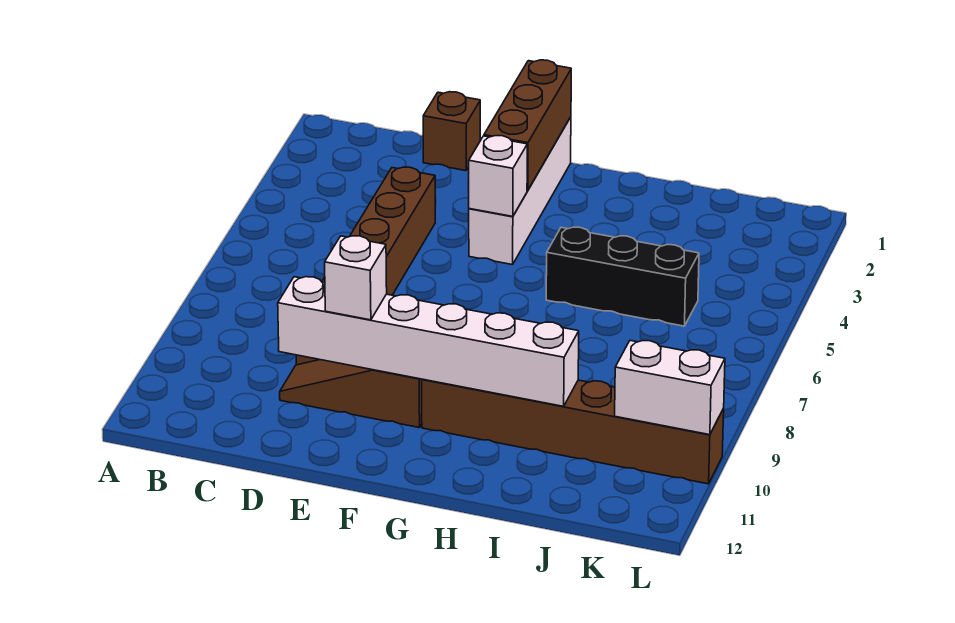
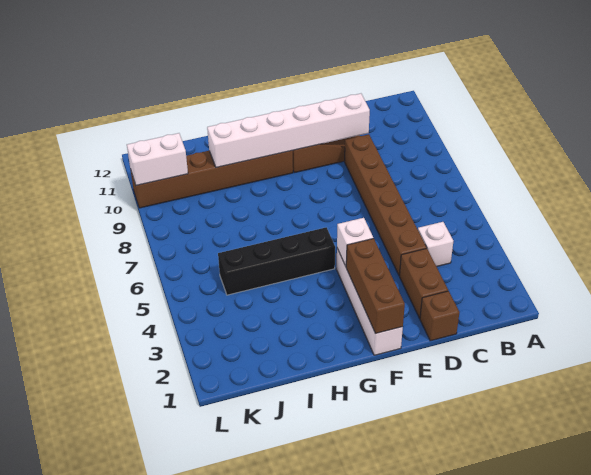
none -> brown 1x2 brick [400,249,448,318]
white 1x1 brick [325,236,387,320] -> white 1x1 brick moved to [418,222,453,267]
black 1x3 brick [546,227,699,326] -> black 1x4 brick [218,227,335,295]

